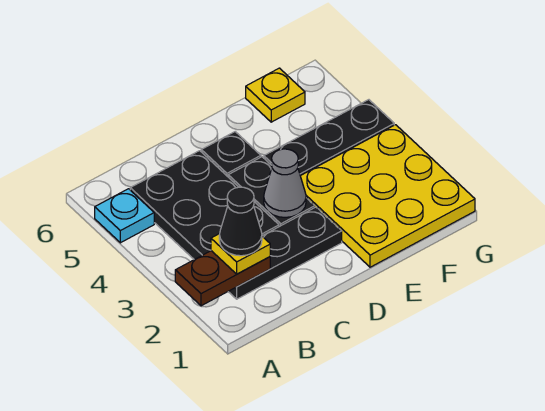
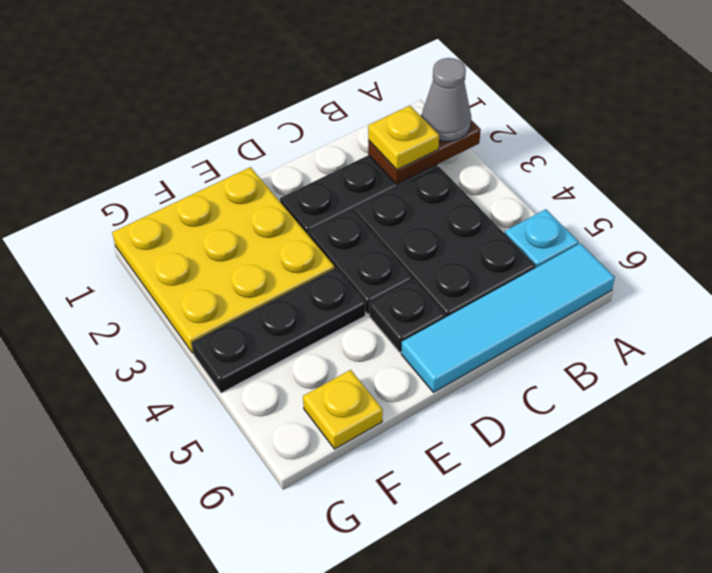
none -> cyan 1x4 tile [401,243,615,392]
black 1x1 cone [219,187,262,256] -> none
grey 1x1 cone [264,149,306,217] -> grey 1x1 cone moved to [421,58,471,142]

